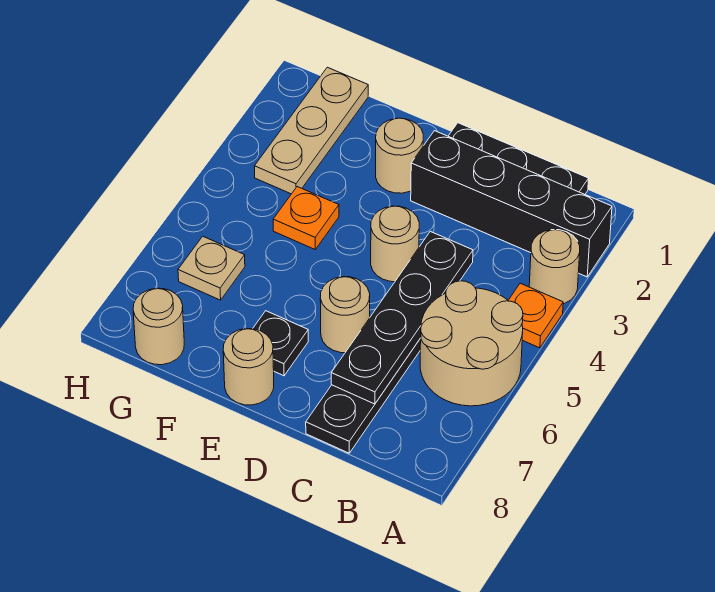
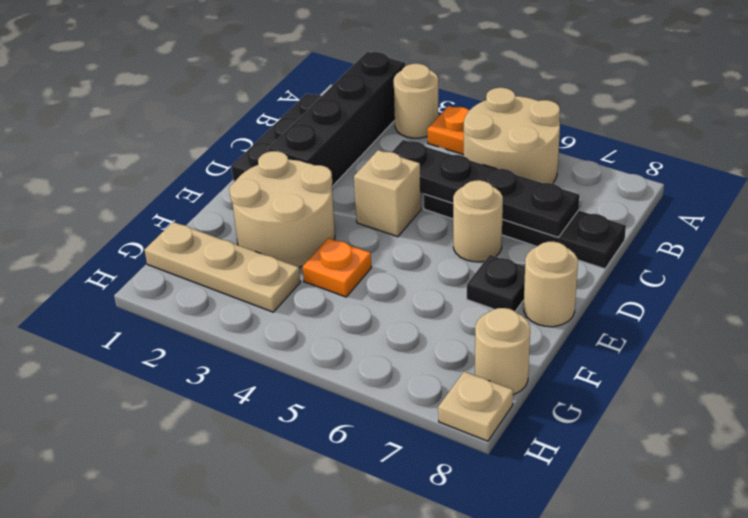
tan 1x1 round brick [371,206,419,282] -> tan 1x1 brick [354,150,421,237]
tan 1x1 round brick [376,118,423,193] -> tan 2x2 round brick [229,151,335,267]
tan 1x1 plate [178,236,245,300] -> tan 1x1 plate moved to [438,371,513,441]

